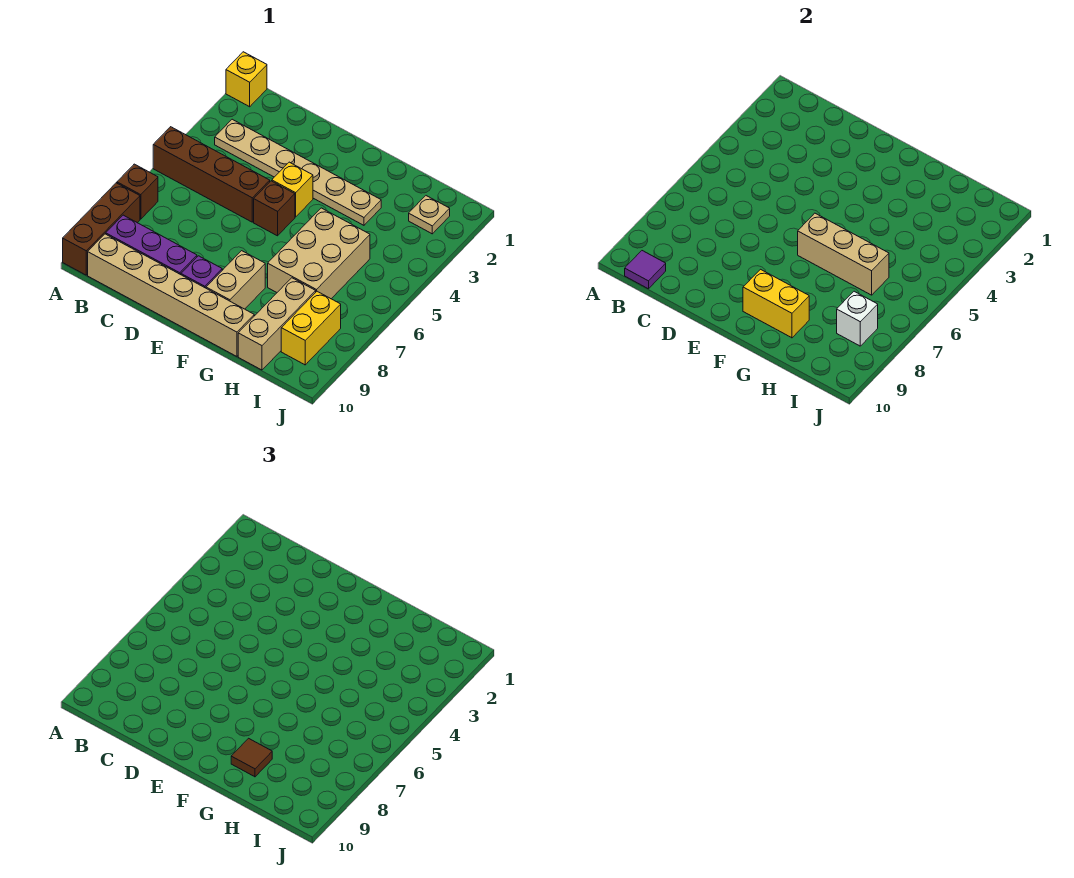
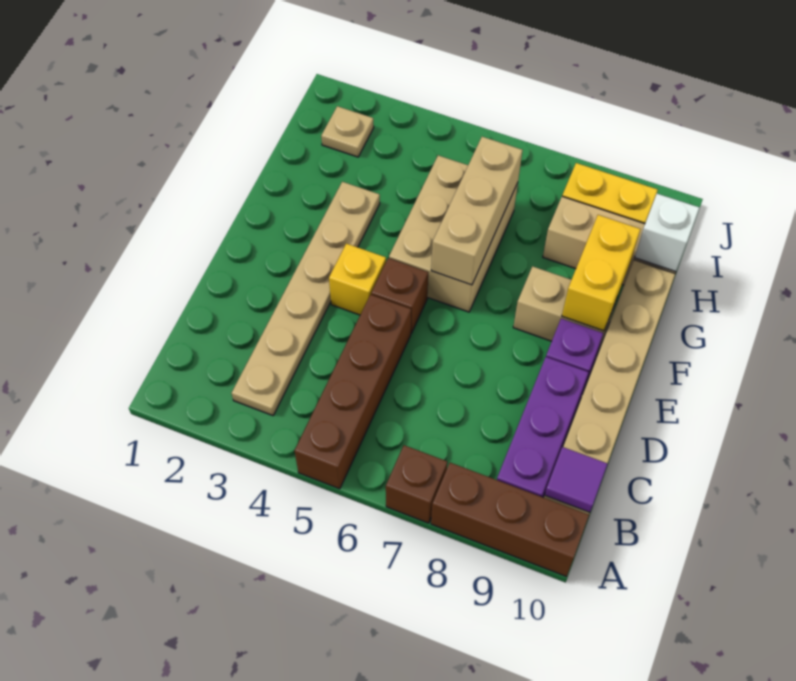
yellow 1x1 brick [226,52,267,107] -> none
tan 2x3 brick [268,208,370,299] -> tan 2x3 brick turned to [389,155,518,312]
brown 1x1 tile [231,738,272,777] -> none
white 1x1 brick [837,291,878,346] -> white 1x1 brick moved to [635,194,699,272]

